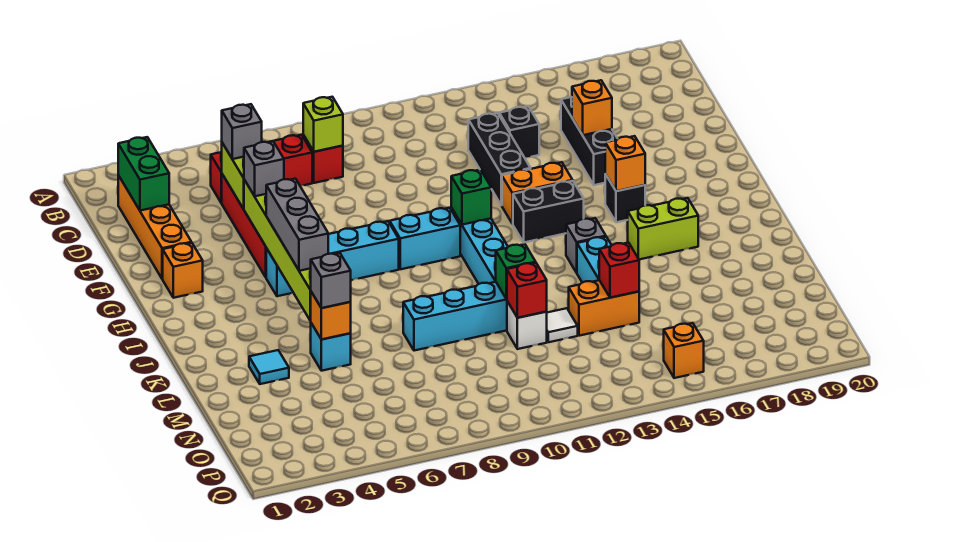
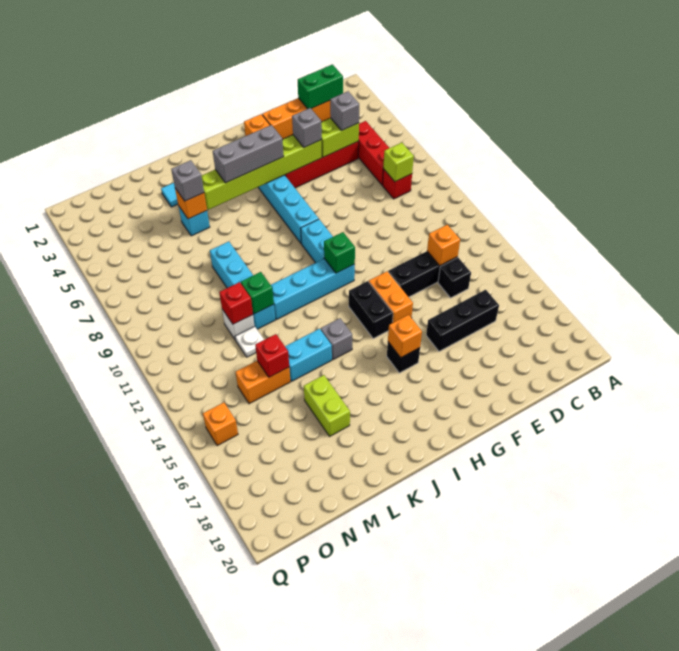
orange 1x1 brick [572,80,612,135] -> orange 1x1 brick moved to [427,225,460,265]
lime 1x2 brick [628,198,698,259] -> lime 1x2 brick moved to [304,375,350,436]
white 1x1 tile [547,308,578,342] -> white 1x1 plate [235,326,264,357]
orange 1x2 brick [569,280,639,336] -> orange 1x2 brick turned to [236,361,290,404]

